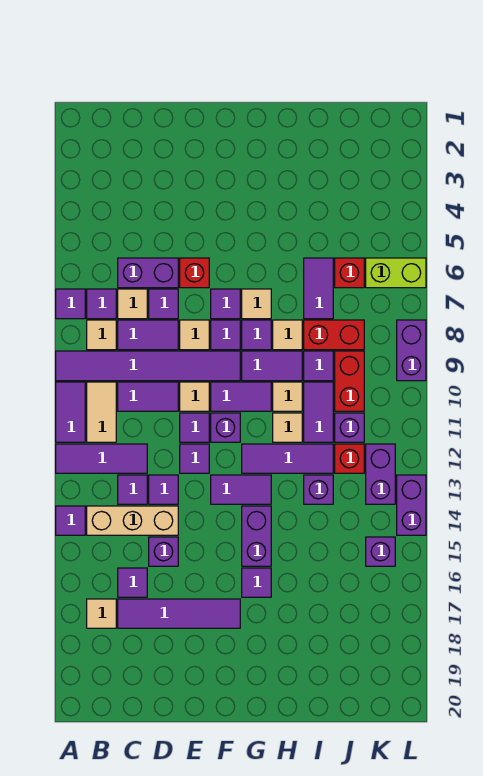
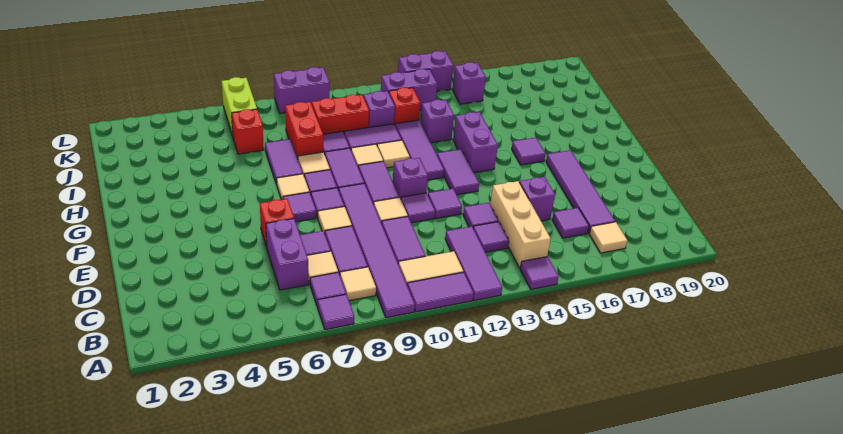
purple 1x2 brick [242,506,271,566] -> purple 1x2 brick turned to [453,112,498,173]
purple 1x2 tile [304,258,333,319] -> purple 1x2 tile turned to [265,139,303,184]

